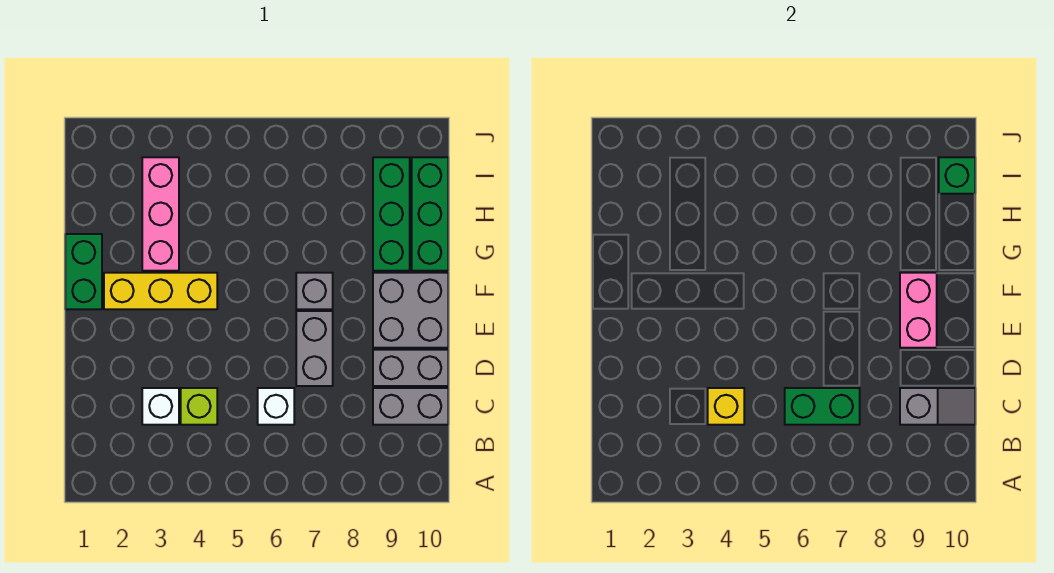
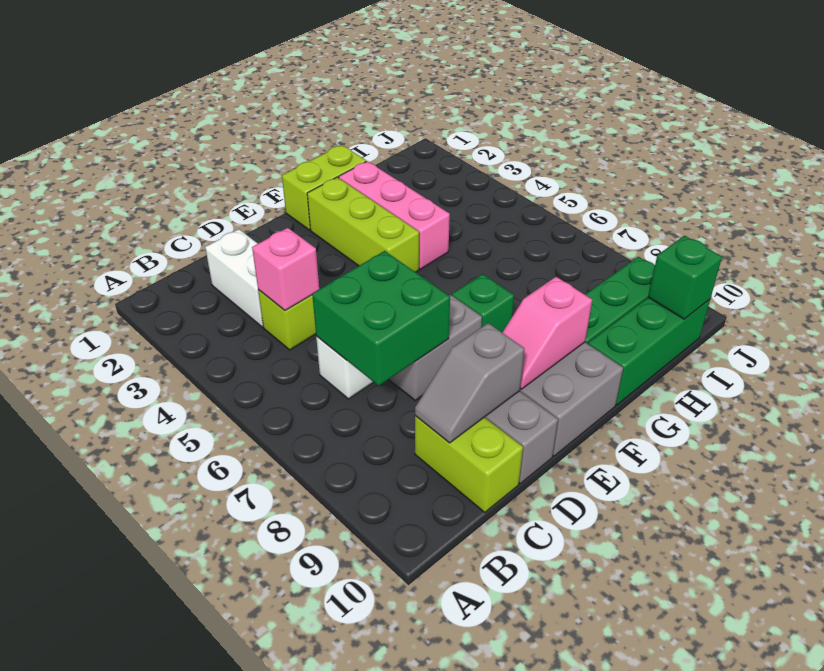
white 1x1 brick [142,388,179,425] -> white 1x2 brick [205,229,263,327]
yellow 1x1 brick [708,388,744,425] -> pink 1x1 brick [252,228,319,310]
green 1x2 brick [785,388,860,425] -> green 2x2 brick [312,251,450,386]
grey 1x2 brick [373,388,448,425] -> lime 1x2 brick [415,416,523,512]
grey 1x2 slope [900,388,975,425] -> grey 1x2 slope turned to [415,323,524,443]
pink 1x2 brick [900,273,937,348] -> pink 1x2 slope [502,277,592,389]
green 1x2 brick [65,234,102,309] -> lime 1x2 brick [282,145,366,230]
yellow 1x3 brick [104,273,217,309] -> lime 1x3 brick [307,177,419,272]
grey 1x1 brick [296,273,333,309] -> green 1x1 brick [452,274,514,332]
pink 1x3 brick [142,157,179,271] -> pink 1x3 brick turned to [339,161,450,269]

